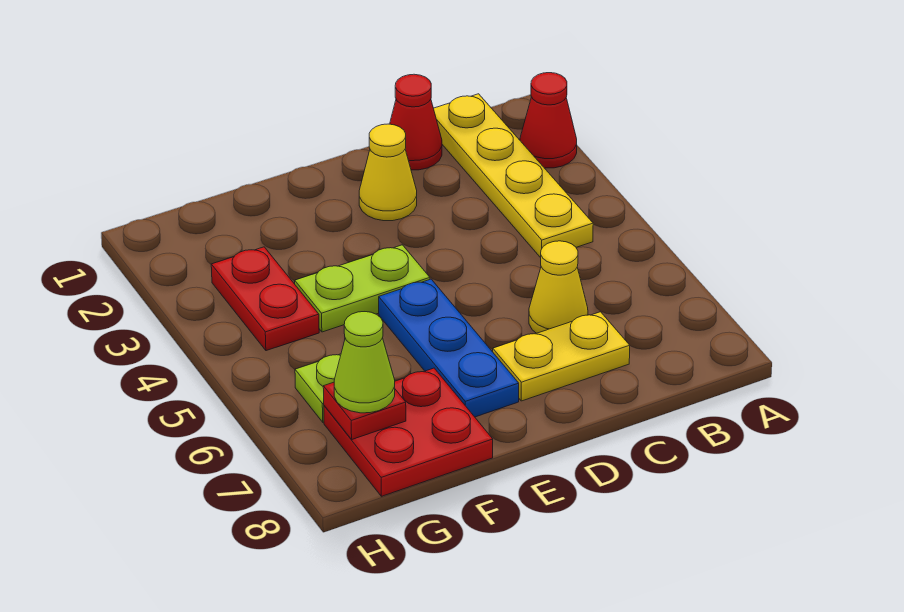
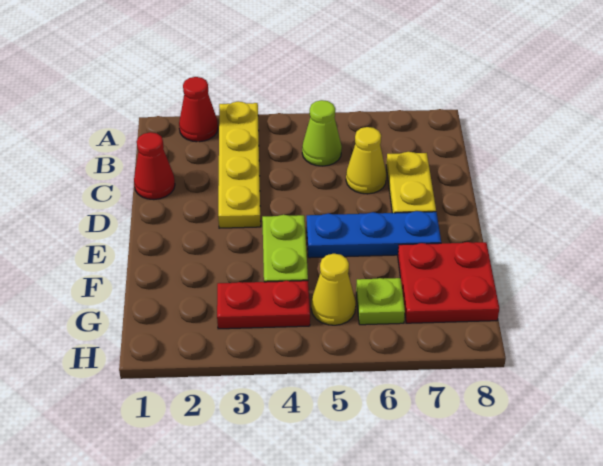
yellow 1x4 plate [433,94,593,258] -> yellow 1x4 plate turned to [218,101,261,228]
yellow 1x1 cone [359,124,417,221] -> yellow 1x1 cone moved to [311,254,356,325]
red 1x1 plate [323,382,406,440] -> none
lime 1x1 cone [334,312,395,413] -> lime 1x1 cone moved to [302,100,342,166]

